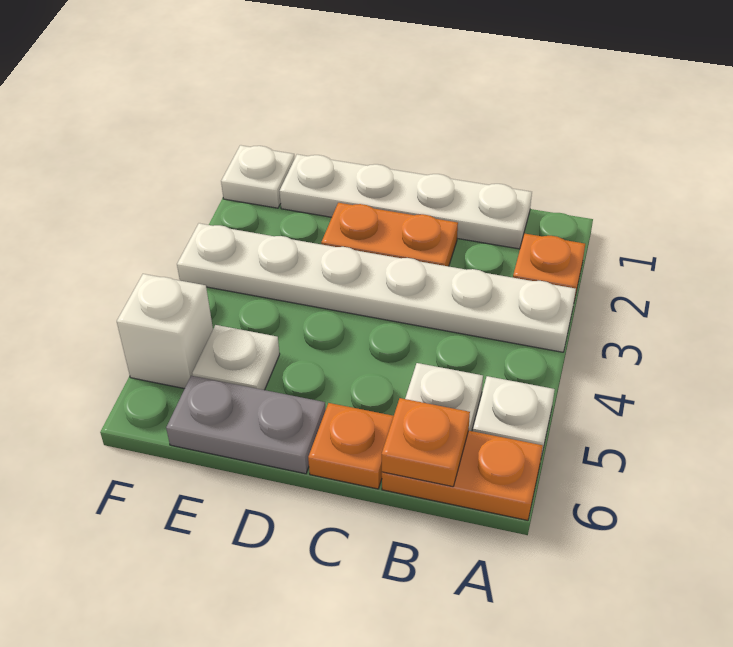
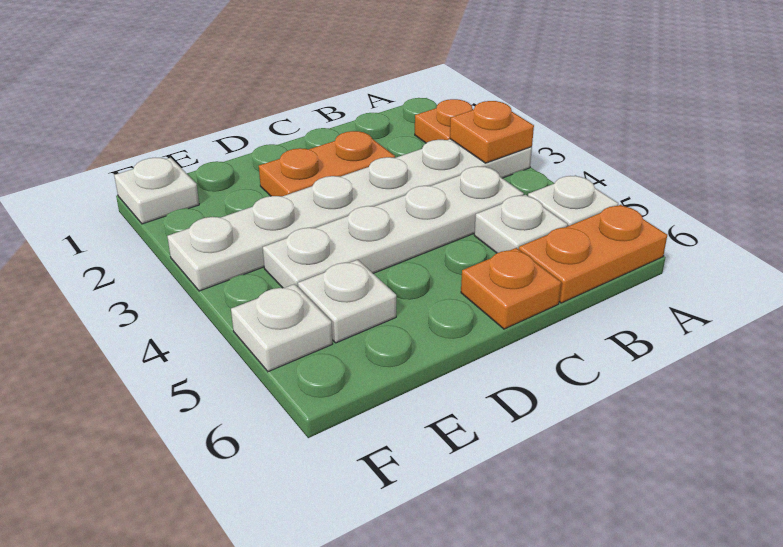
white 1x4 plate [280,154,532,249] -> white 1x4 plate moved to [263,166,524,288]
orange 1x1 plate [382,398,470,487] -> orange 1x1 plate moved to [450,101,534,163]
grey 1x2 plate [166,376,326,474] -> none
white 1x1 brick [117,274,213,389] -> white 1x1 plate [231,284,332,372]

